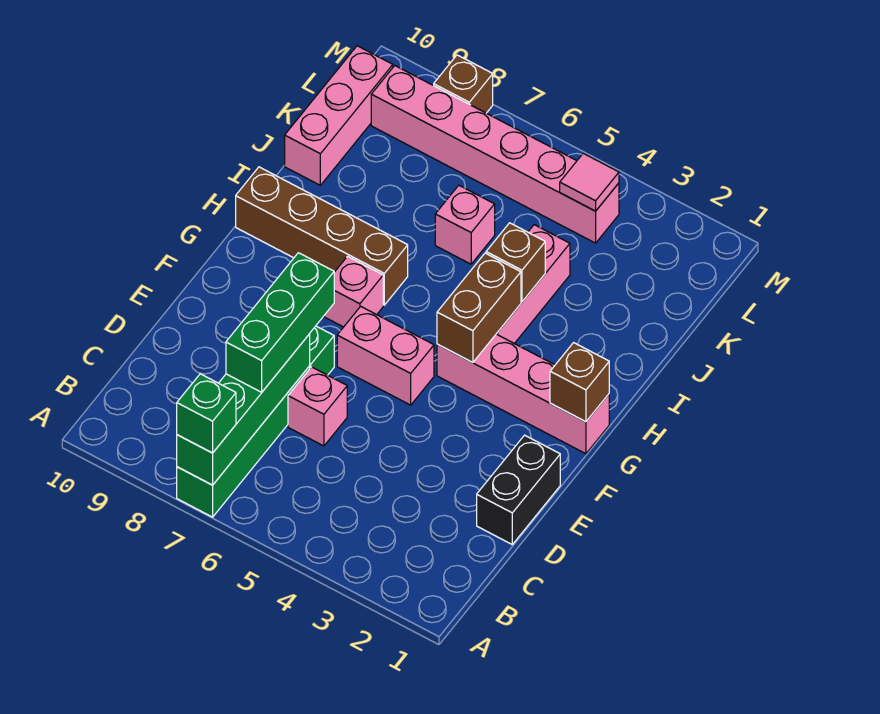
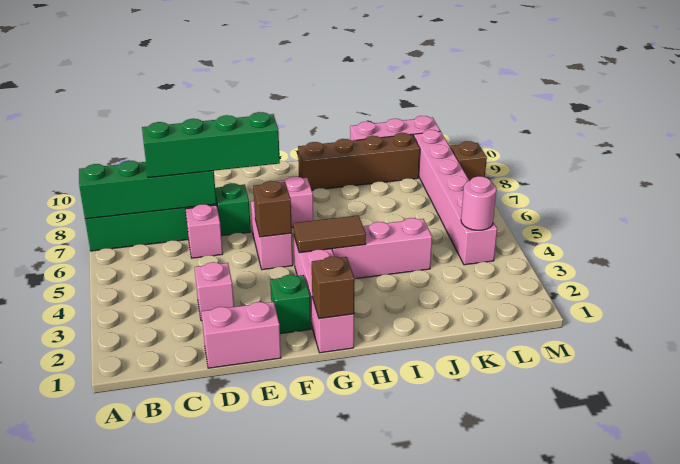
green 1x1 brick [177,374,236,453] -> green 1x1 brick moved to [270,275,311,334]
green 1x3 brick [226,253,334,392] -> green 1x4 brick [142,112,280,178]
black 1x2 brick [477,435,560,544] -> pink 1x2 brick [201,302,281,368]
brown 1x2 brick [437,253,521,363] -> brown 1x2 tile [293,215,366,253]
brown 1x4 brick [236,167,408,305] -> brown 1x4 brick turned to [298,133,420,190]
brown 1x1 brick [486,223,545,302] -> brown 1x1 brick moved to [253,181,292,237]
pink 1x1 brick [435,185,495,264] -> pink 1x1 brick moved to [194,262,234,321]
pink 1x1 tile [560,153,619,211] -> pink 1x1 round brick [461,176,496,230]

